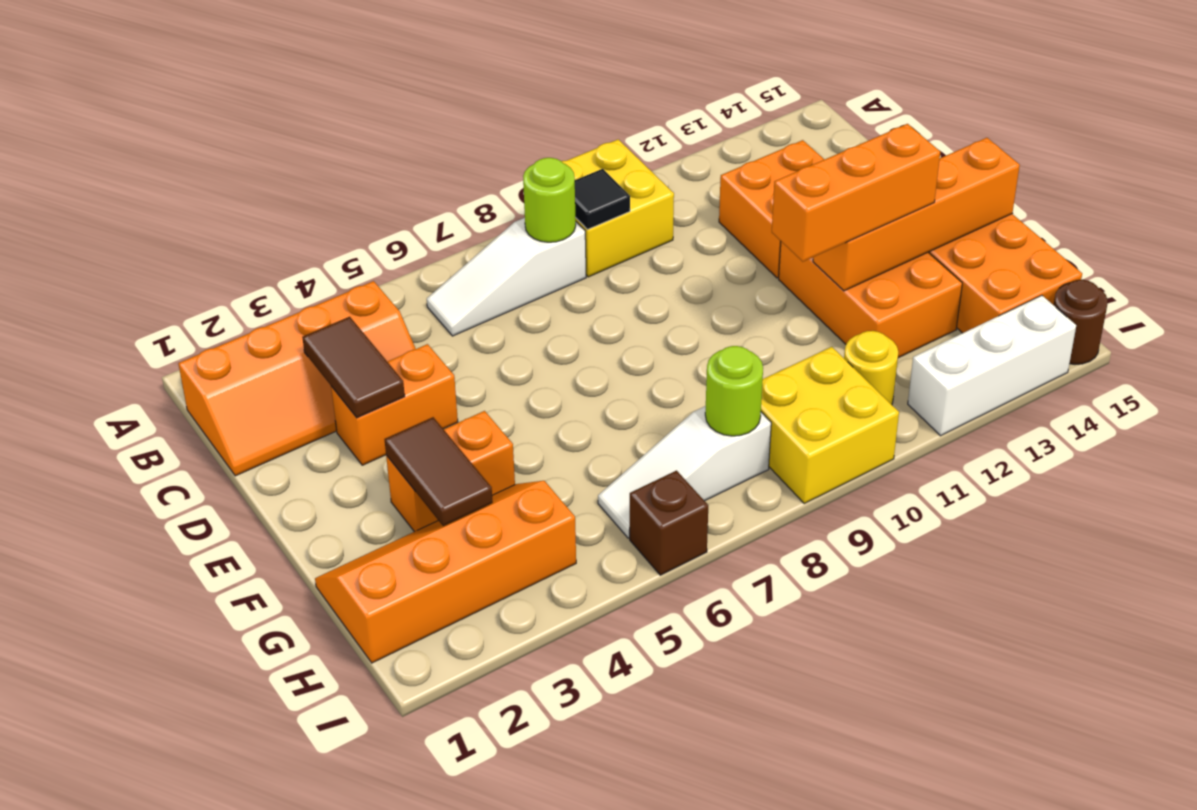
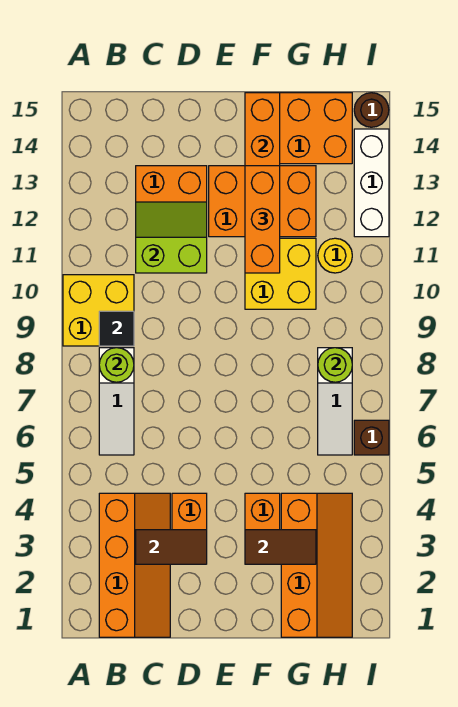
none -> lime 2x2 slope [136,202,207,273]
orange 2x4 slope [315,481,576,663] -> orange 2x4 slope turned to [281,493,352,637]
yellow 2x2 brick [761,347,899,503] -> yellow 2x2 brick moved to [245,238,316,309]

